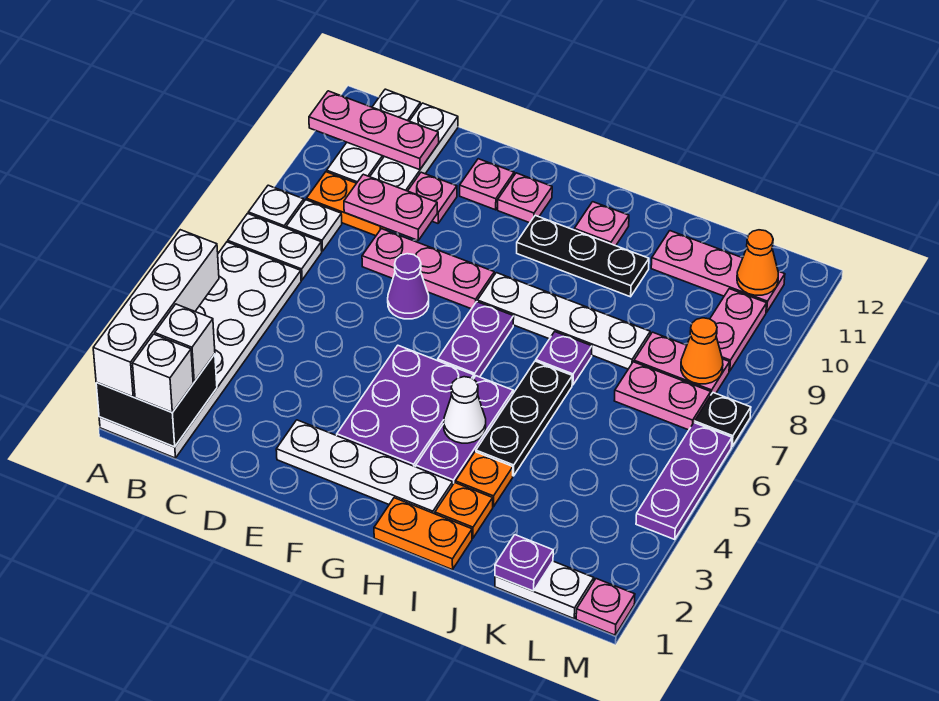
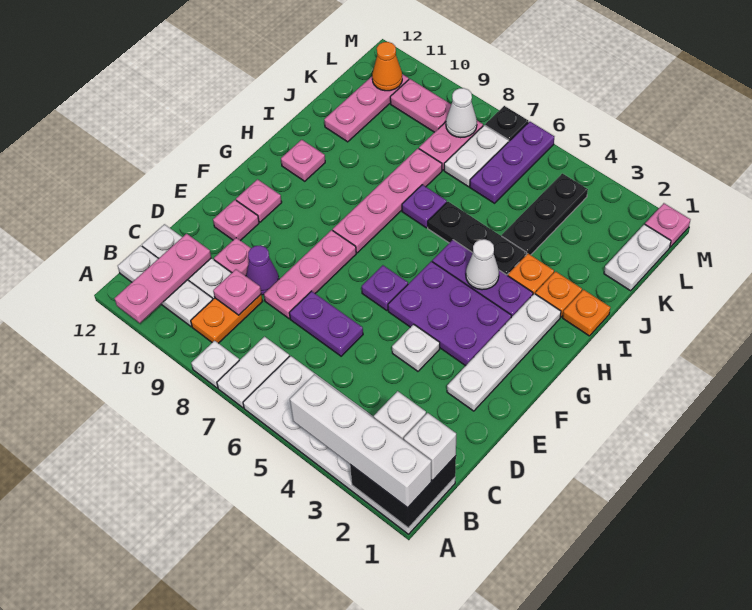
white 1x1 plate [286,200,342,251] -> white 1x1 plate moved to [392,324,440,371]
pink 1x2 plate [344,174,437,240] -> pink 1x1 plate [213,269,261,315]
purple 1x1 cone [388,254,429,319] -> purple 1x1 cone moved to [246,245,279,295]
purple 1x2 plate [438,302,514,377] -> purple 1x2 plate moved to [289,291,363,356]
white 1x4 plate [477,273,650,369] -> pink 1x4 plate [333,148,442,253]
black 1x3 plate [517,215,649,297] -> black 1x3 plate moved to [502,173,588,255]
orange 1x2 plate [374,498,472,570] -> orange 1x1 plate [563,290,610,336]
purple 1x1 plate [495,535,553,591] -> purple 1x1 plate moved to [362,265,408,311]
pink 1x2 plate [614,362,711,430] -> white 1x2 plate [444,125,509,187]
orange 1x1 cone [681,318,723,384] -> white 1x1 cone [446,88,477,138]
purple 1x3 plate [636,423,732,539] -> purple 1x3 plate turned to [470,122,554,203]

